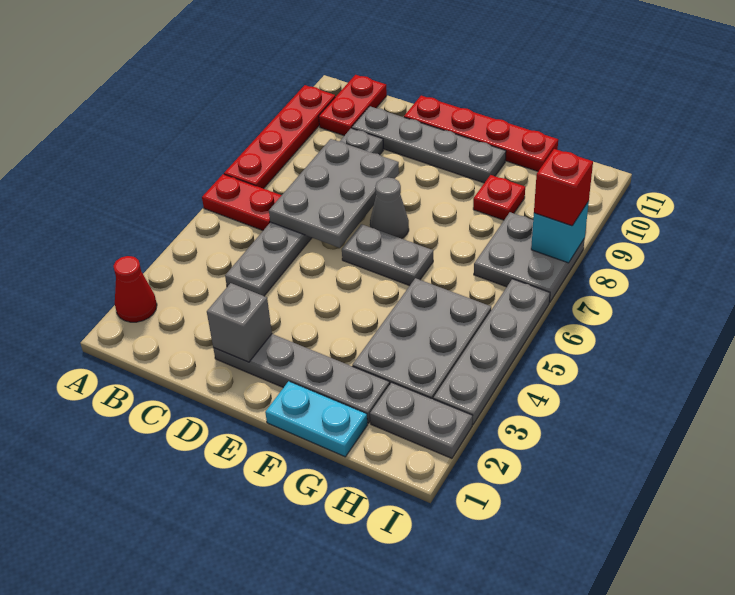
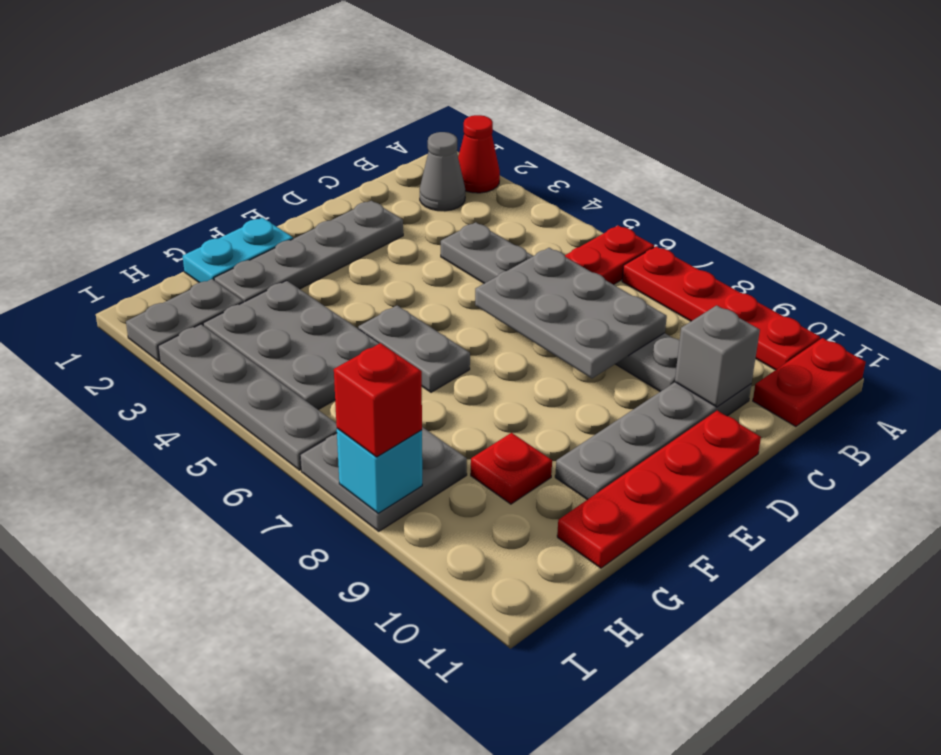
red 1x2 plate [319,75,387,136] -> red 1x2 plate turned to [753,338,866,427]
grey 1x1 brick [207,283,272,362] -> grey 1x1 brick moved to [675,305,760,407]
grey 1x2 plate [342,224,433,286] -> grey 1x2 plate turned to [358,306,470,392]
grey 1x1 cone [370,177,409,239] -> grey 1x1 cone moved to [420,132,465,211]

